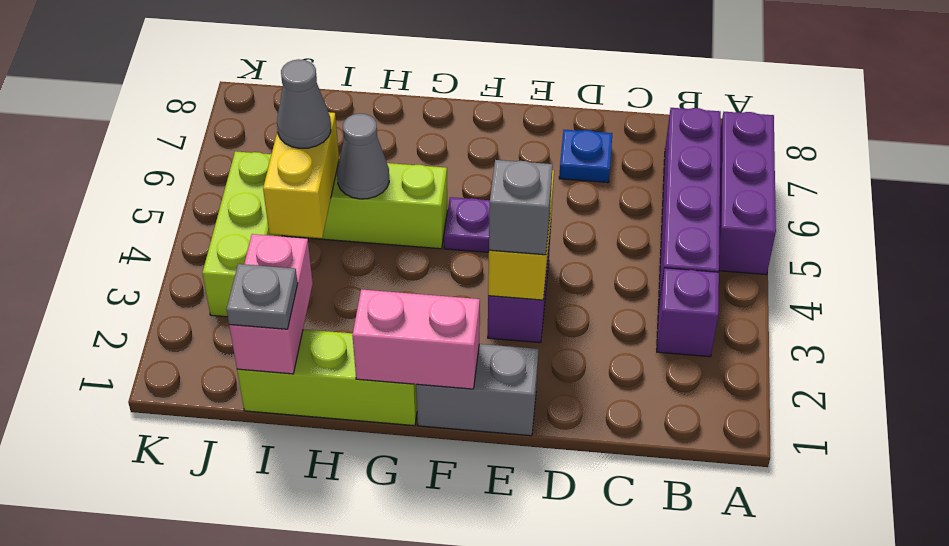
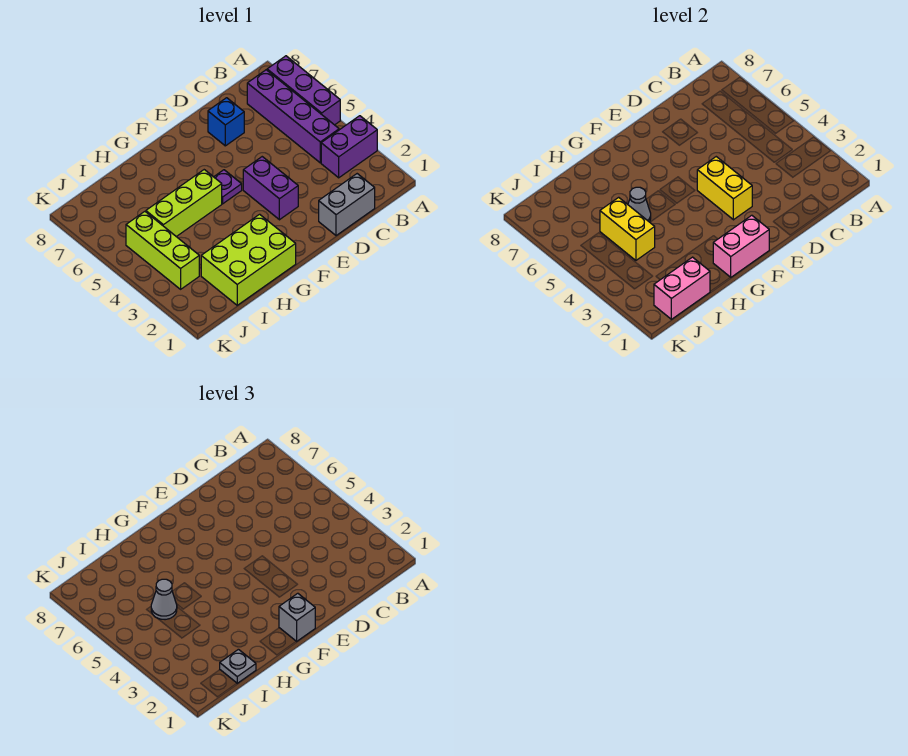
purple 1x1 brick [657,268,719,357] -> purple 1x2 brick [321,116,377,178]
blue 1x1 plate [559,130,612,183] -> blue 1x1 brick [208,98,244,146]
grey 1x2 brick [416,344,539,436] -> grey 1x2 brick moved to [319,174,375,236]
grey 1x1 brick [489,160,553,255] -> grey 1x1 brick moved to [279,593,315,642]
lime 1x3 brick [237,329,417,426] -> lime 2x3 brick [201,214,296,305]
pink 1x2 brick [229,234,313,374] -> pink 1x2 brick turned to [654,257,710,319]

